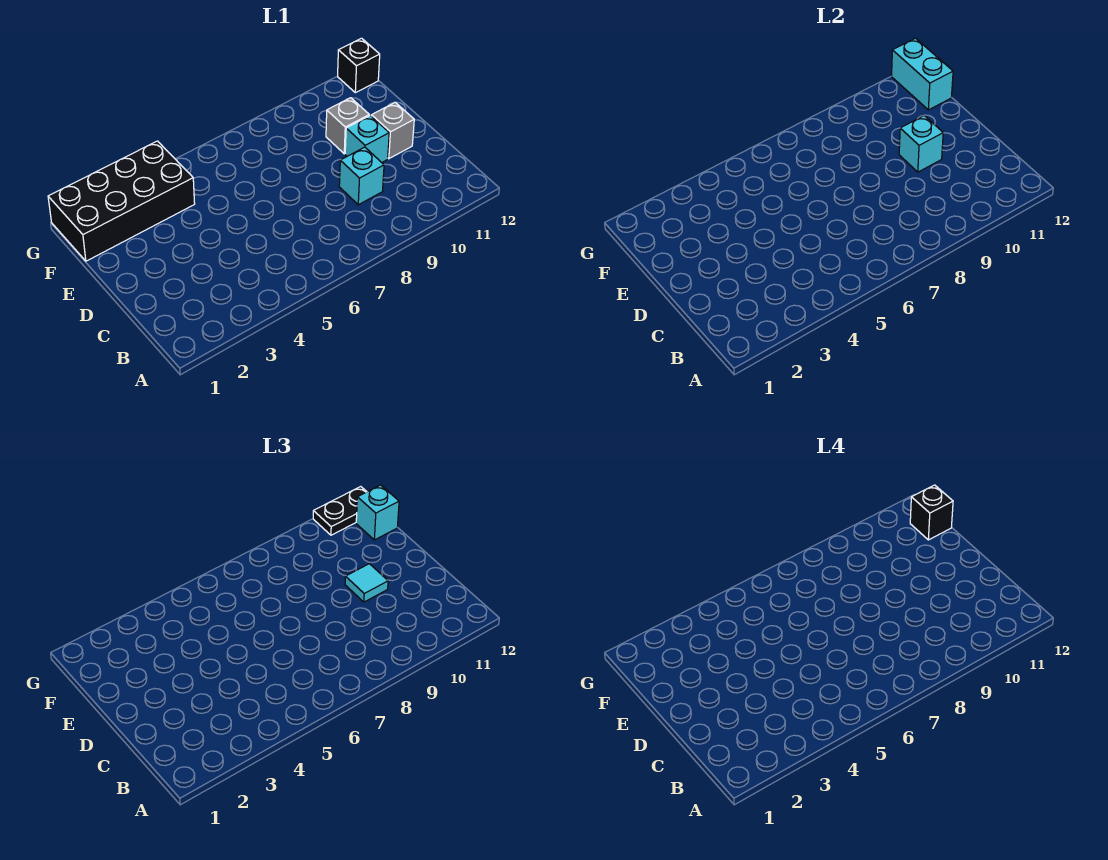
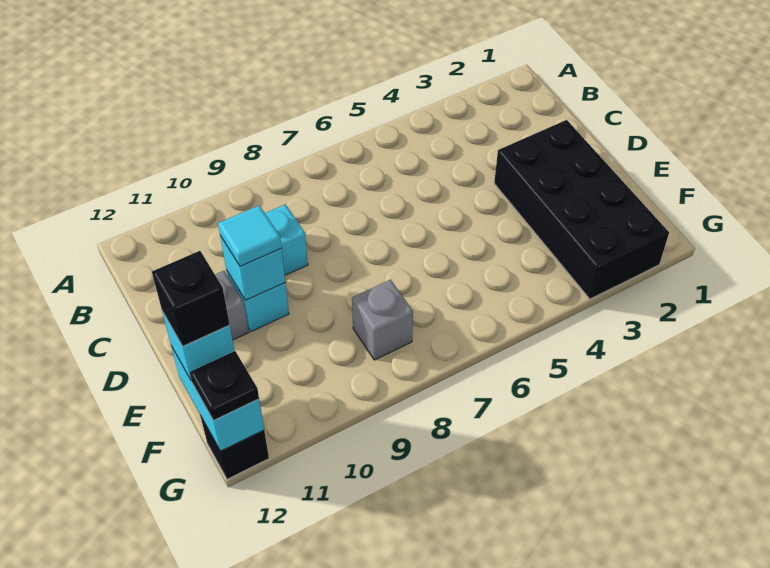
grey 1x1 brick [326,98,370,154] -> grey 1x1 brick moved to [352,280,413,360]
black 2x4 brick [48,141,195,261] -> black 2x4 brick turned to [494,120,669,299]
black 1x2 plate [313,487,367,535] -> black 1x1 plate [190,351,259,421]

